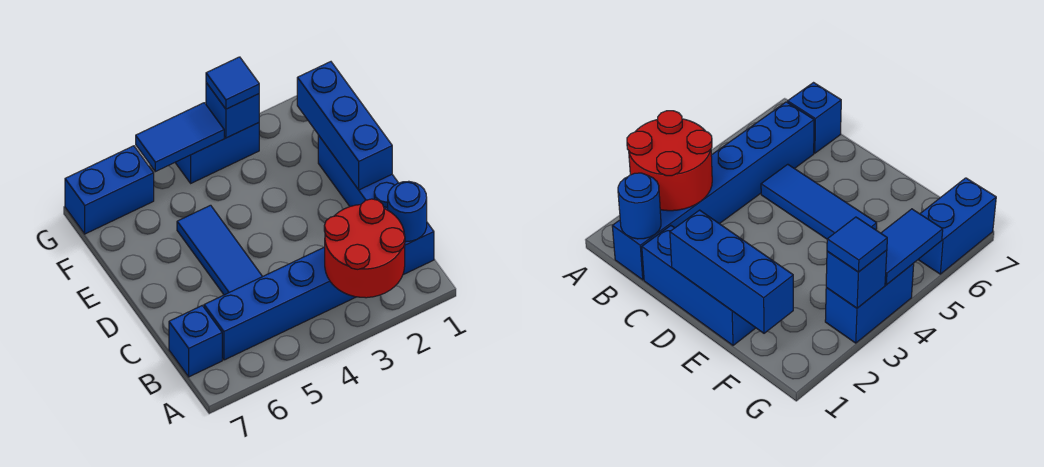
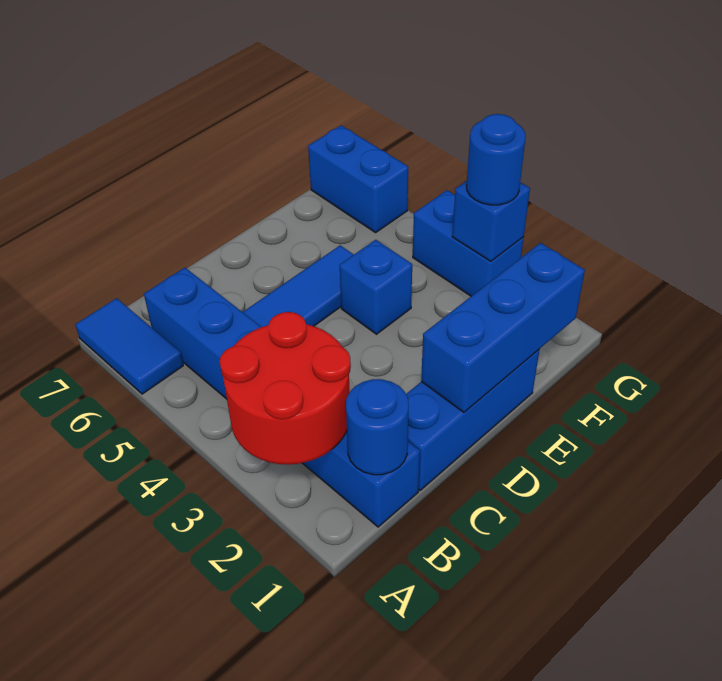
blue 1x1 brick [169,306,222,377] -> blue 1x1 brick moved to [340,240,412,334]
blue 1x1 tile [206,57,259,109] -> blue 1x1 round brick [466,114,526,205]
blue 1x2 tile [136,103,224,172] -> blue 1x2 tile moved to [75,298,183,394]

